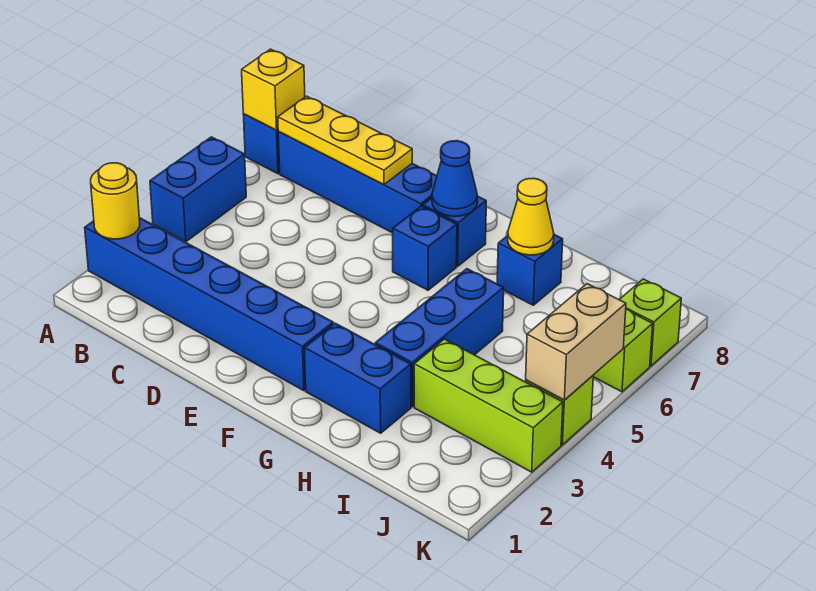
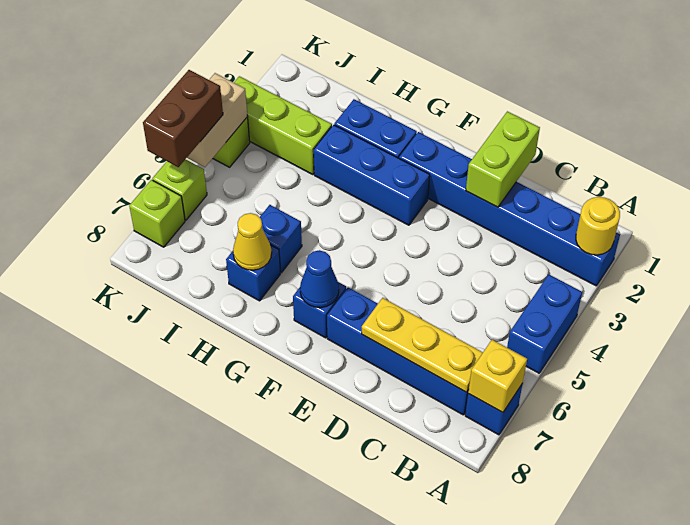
none -> lime 1x2 brick [466,111,540,207]
blue 1x1 brick [393,206,457,290] -> blue 1x1 brick moved to [260,205,302,273]
blue 1x3 brick [375,269,504,407] -> blue 1x3 brick turned to [314,125,430,225]
none -> brown 1x2 brick [143,70,223,167]

